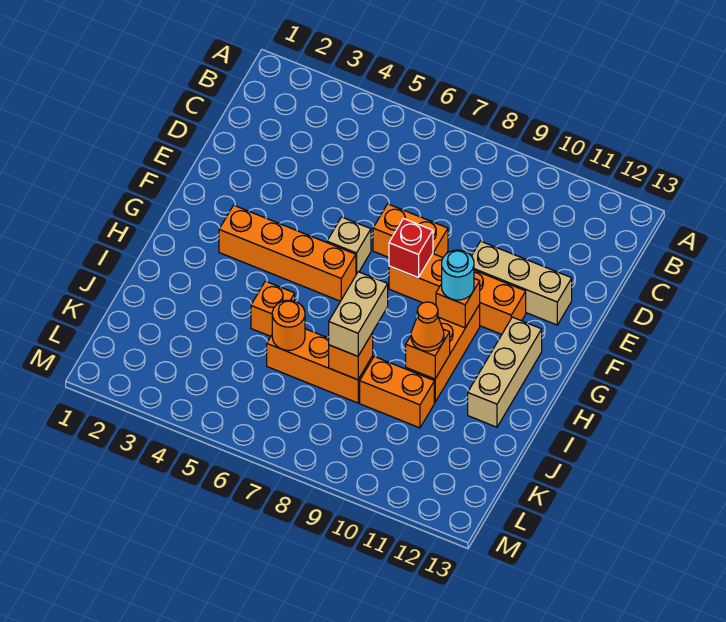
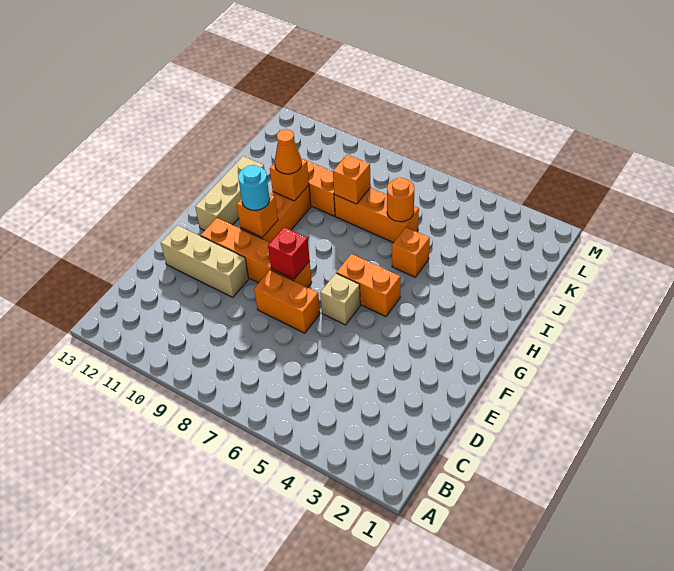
orange 1x4 brick [219,205,356,301] -> orange 1x2 brick [336,254,401,317]
tan 1x2 brick [329,272,388,356] -> none

